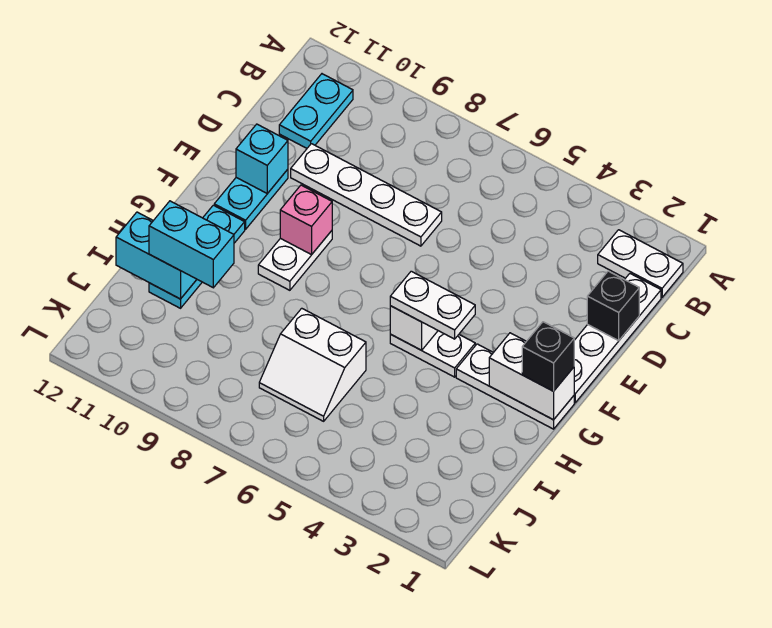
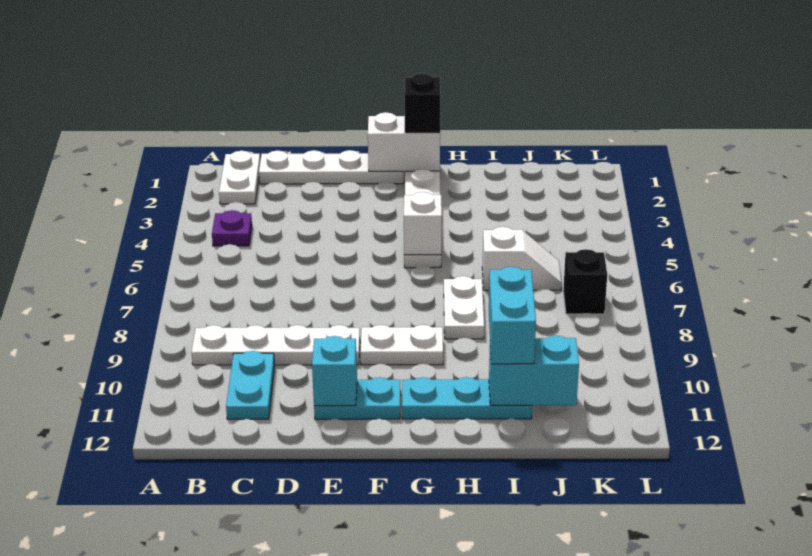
none -> purple 1x1 plate [212,210,252,246]
cyan 1x2 plate [279,74,353,148] -> cyan 1x2 plate turned to [226,351,275,419]
black 1x1 brick [587,271,639,341] -> black 1x1 brick moved to [563,249,607,314]
white 1x4 plate [291,144,442,246] -> white 1x4 plate turned to [191,325,360,365]
pink 1x1 brick [280,185,332,255] -> none
white 1x2 brick [489,333,574,420] -> white 1x2 brick turned to [368,112,440,172]
white 1x2 plate [390,271,475,339] -> white 1x2 plate moved to [444,276,484,339]
white 2x2 slope [259,308,366,421] -> white 1x2 slope [482,227,562,290]
cyan 1x2 brick [116,212,197,299] -> cyan 1x2 brick turned to [489,336,579,405]

